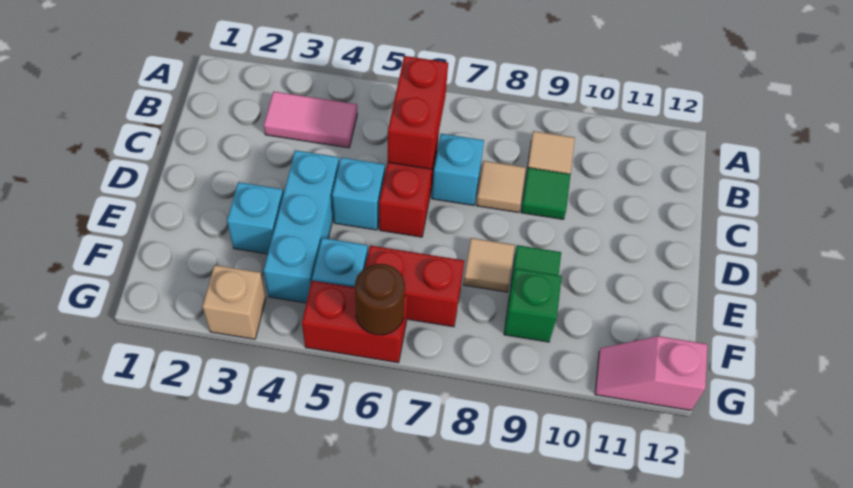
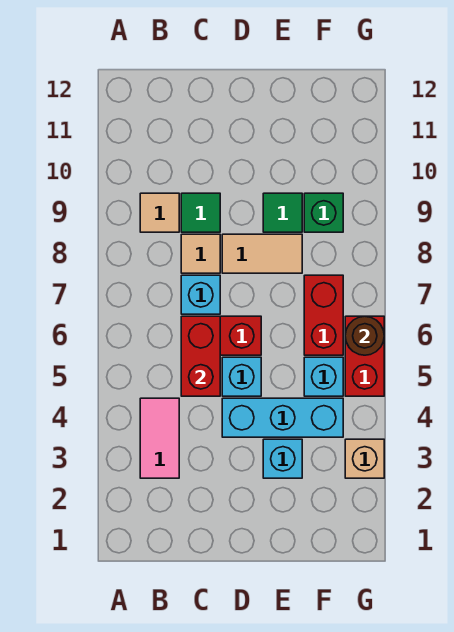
red 1x2 brick [388,56,448,169] -> red 1x2 brick turned to [181,316,220,396]
tan 1x1 tile [463,238,515,292] -> tan 1x2 tile [222,234,302,273]
pink 1x2 slope [595,336,707,410] -> none

